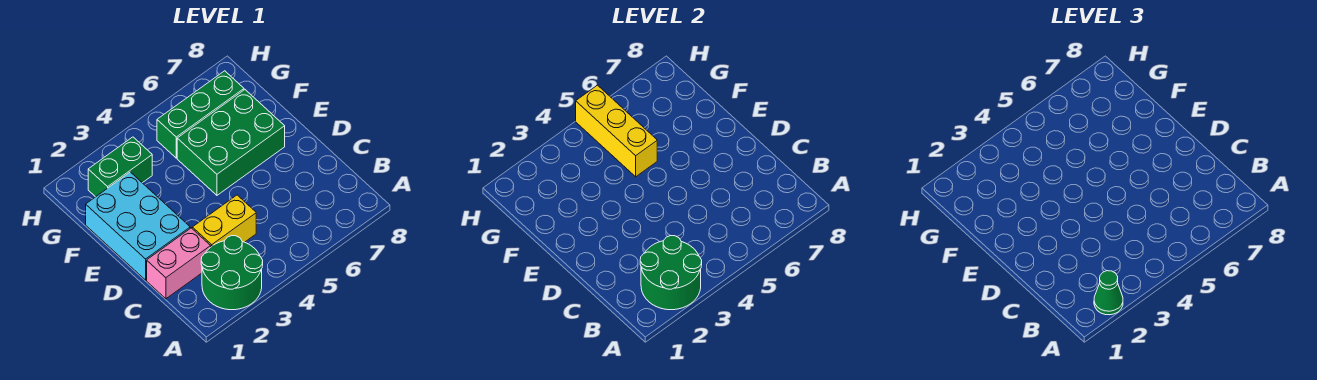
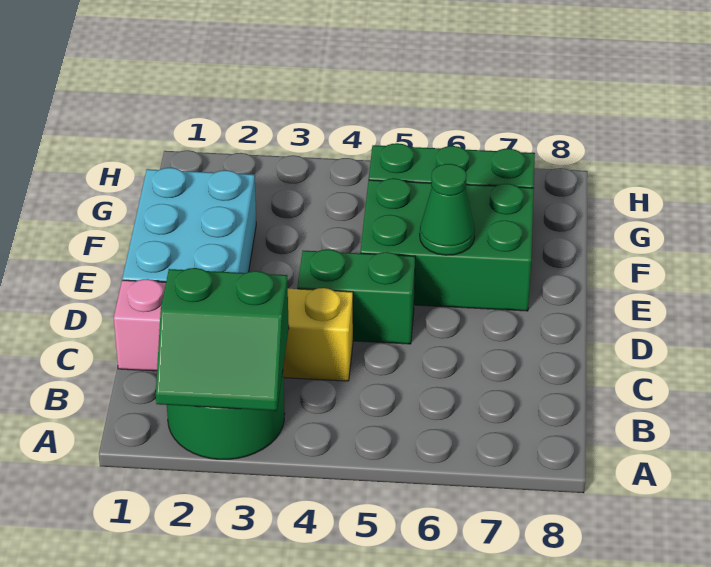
green 2x2 round brick [640,236,702,310] -> green 2x2 slope [156,268,289,411]
green 1x1 cone [1094,271,1123,315] -> green 1x1 cone moved to [420,164,475,255]
yellow 1x3 brick [576,85,657,177] -> none
green 1x2 brick [88,137,152,197] -> green 1x2 brick moved to [297,249,415,344]

